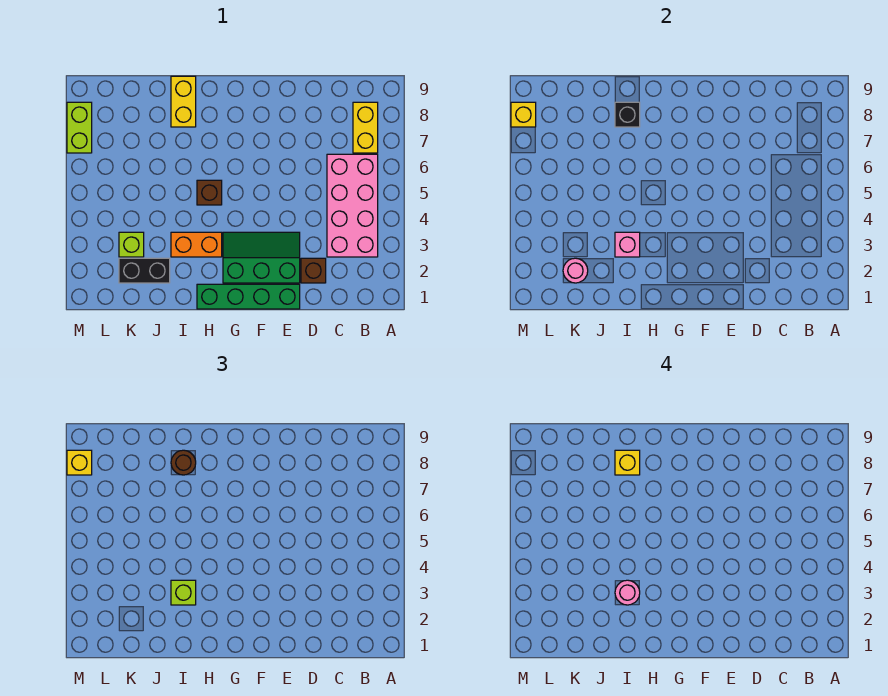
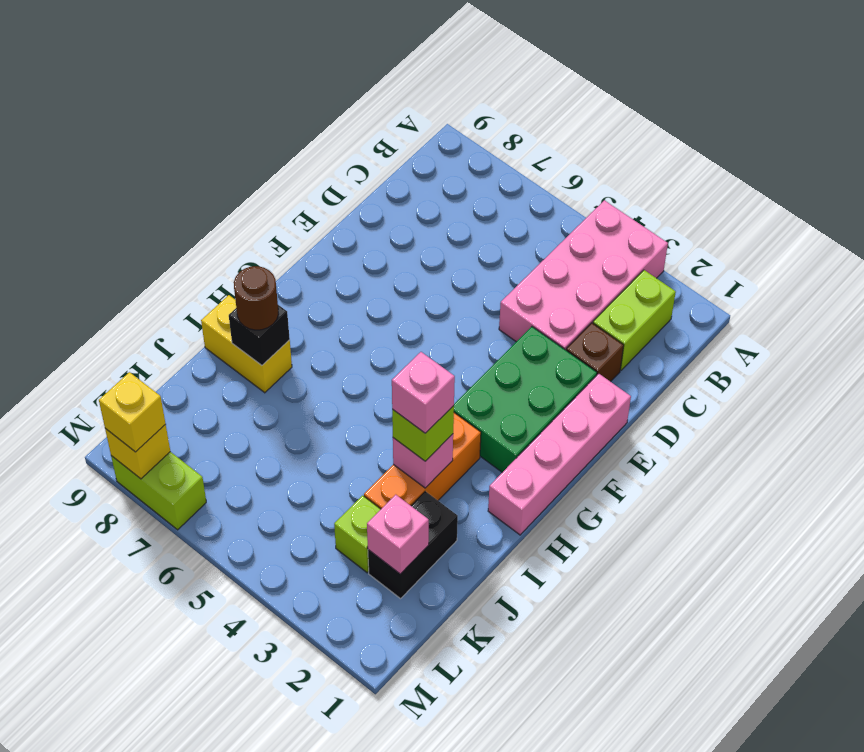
none -> lime 1x2 brick [593,270,676,370]
pink 2x4 brick [327,154,378,257] -> pink 2x4 brick turned to [499,200,668,350]
yellow 1x2 brick [353,102,378,153] -> none
green 1x4 brick [197,284,300,309] -> pink 1x4 brick [488,374,631,535]
green 2x3 slope [223,232,300,283] -> green 2x3 brick [454,327,597,472]
orange 1x2 brick [171,232,222,257] -> orange 1x3 brick [364,413,481,509]
brown 1x1 brick [197,180,222,205] -> none
pink 1x1 round brick [615,580,640,605] -> pink 1x1 brick [392,352,455,433]
yellow 1x1 brick [615,450,640,475] -> none
pink 1x1 round brick [563,258,588,283] -> pink 1x1 brick [367,495,429,574]

